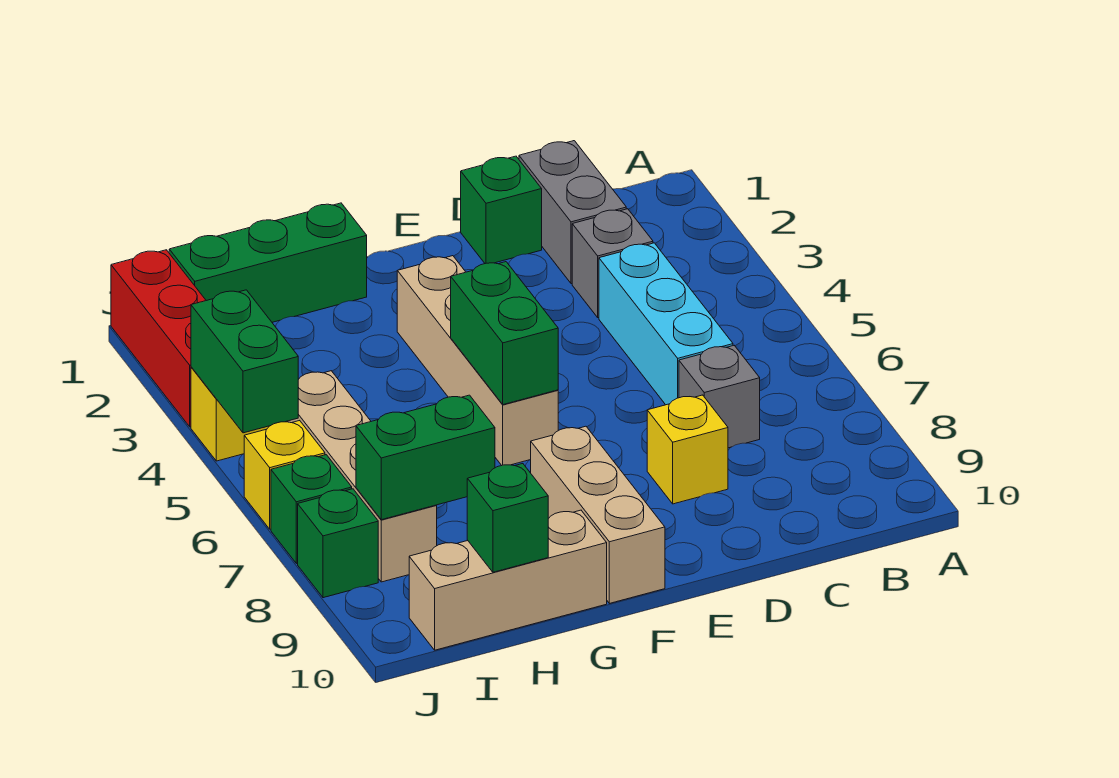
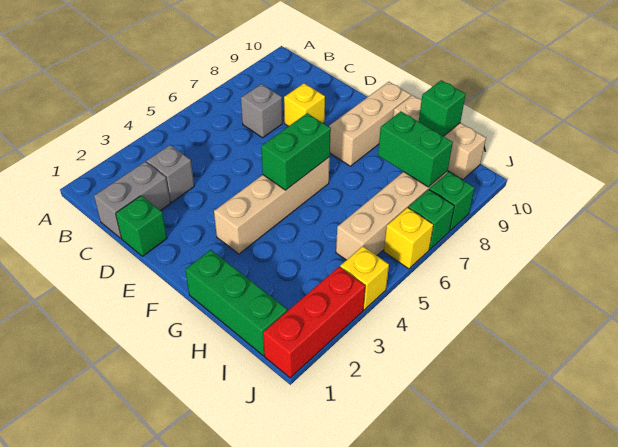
cyan 1x3 brick [599,243,733,405] -> none
green 1x2 brick [191,290,298,433] -> none

